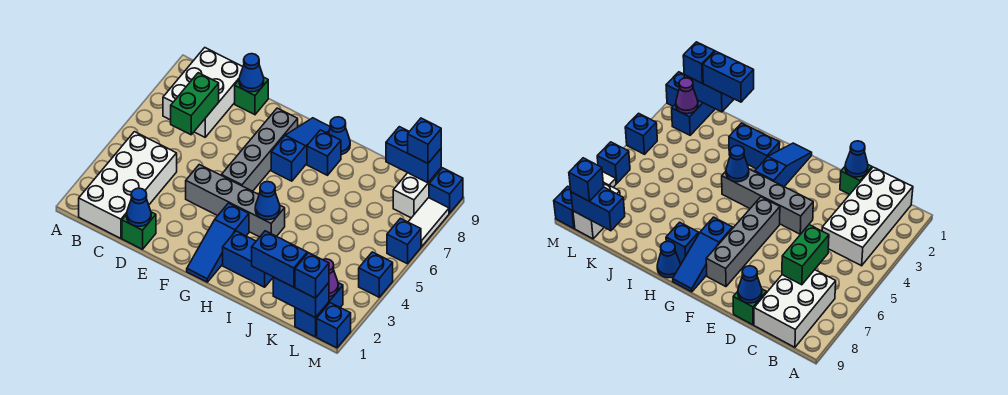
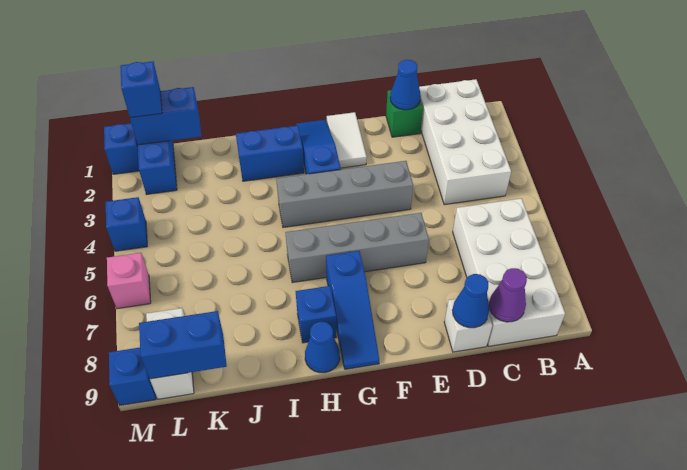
white 2x3 brick [163,48,243,137] -> white 2x4 brick [453,198,565,346]
green 1x2 brick [171,73,219,135] -> none
green 1x1 brick [235,77,268,115] -> white 1x1 brick [444,299,492,352]
grey 1x4 brick [221,108,298,191] -> grey 1x4 brick turned to [285,213,429,283]
blue 1x1 cone [255,182,280,220] -> none
blue 1x2 brick [252,231,307,287] -> none
purple 1x1 cone [323,259,338,297] -> purple 1x1 cone moved to [489,268,527,322]
blue 1x1 brick [408,118,441,163] -> none
blue 1x1 brick [387,218,421,264] -> pink 1x1 brick [107,253,151,309]
white 1x2 tile [408,198,449,247] -> white 1x2 tile moved to [327,112,367,168]

